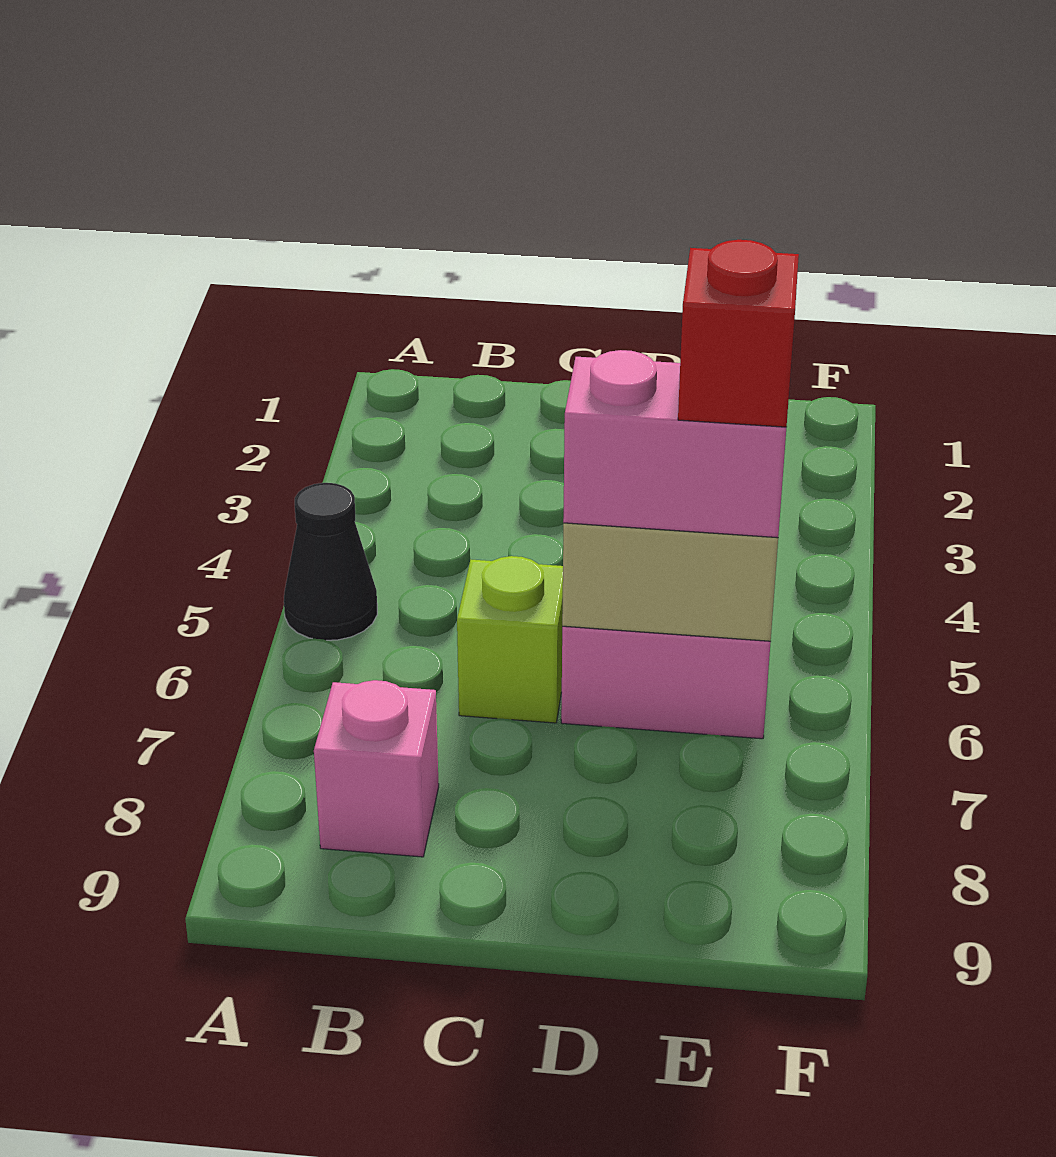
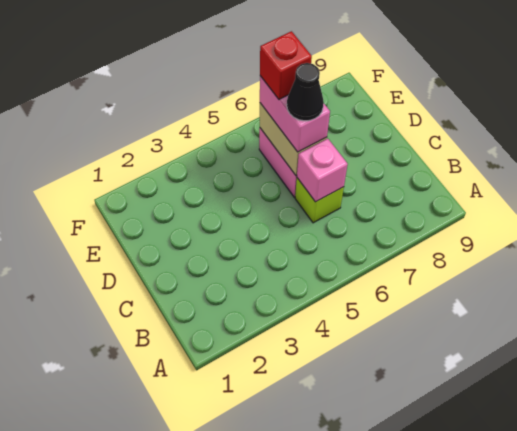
black 1x1 cone [284,483,377,640] -> black 1x1 cone moved to [287,63,324,121]
pink 1x1 brick [314,680,439,857] -> pink 1x1 brick moved to [297,139,348,202]

